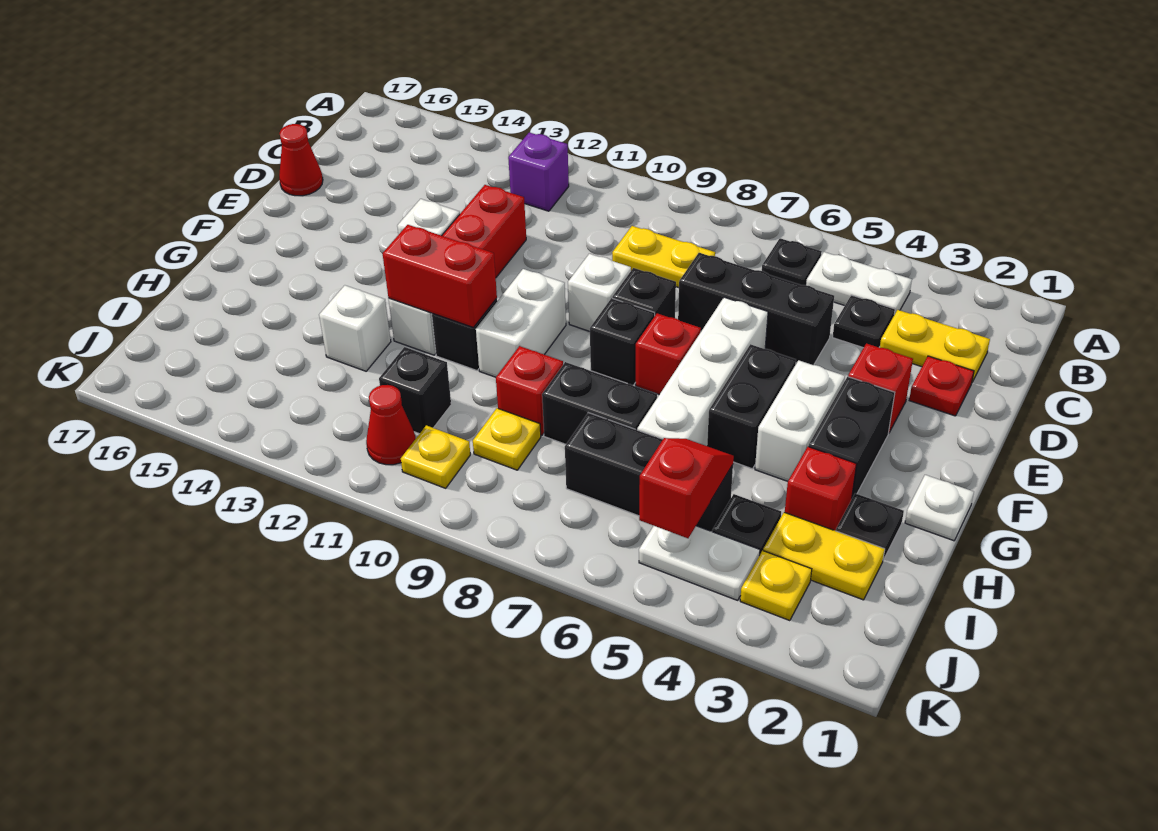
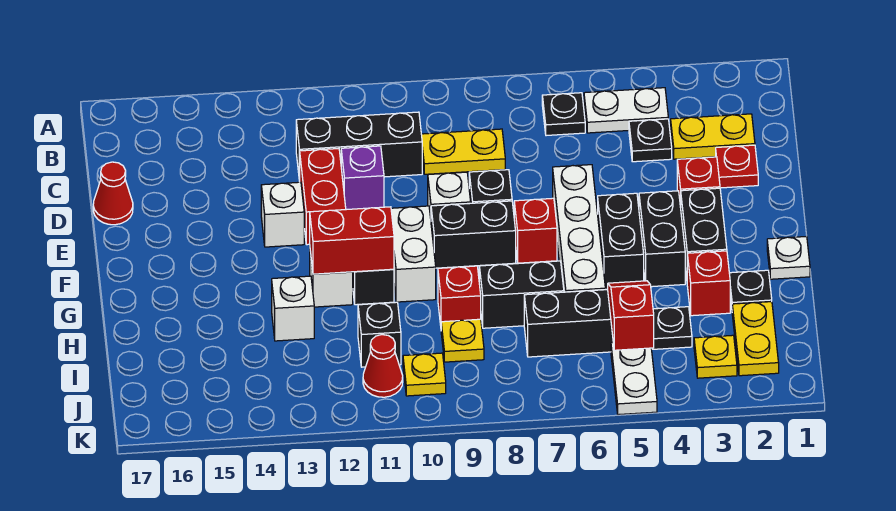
purple 1x1 brick [508,132,569,211] -> purple 1x1 brick moved to [341,146,384,210]
black 1x3 brick [678,253,834,365] -> black 1x3 brick moved to [296,112,422,182]
white 1x2 brick [755,360,845,481] -> black 1x2 brick [639,191,685,287]
black 1x1 brick [590,298,655,385] -> black 1x2 brick [431,201,516,268]
yellow 1x2 plate [763,512,885,600] -> yellow 1x2 plate turned to [732,302,779,376]
white 1x2 plate [639,526,760,600] -> white 1x2 plate turned to [611,343,657,415]

